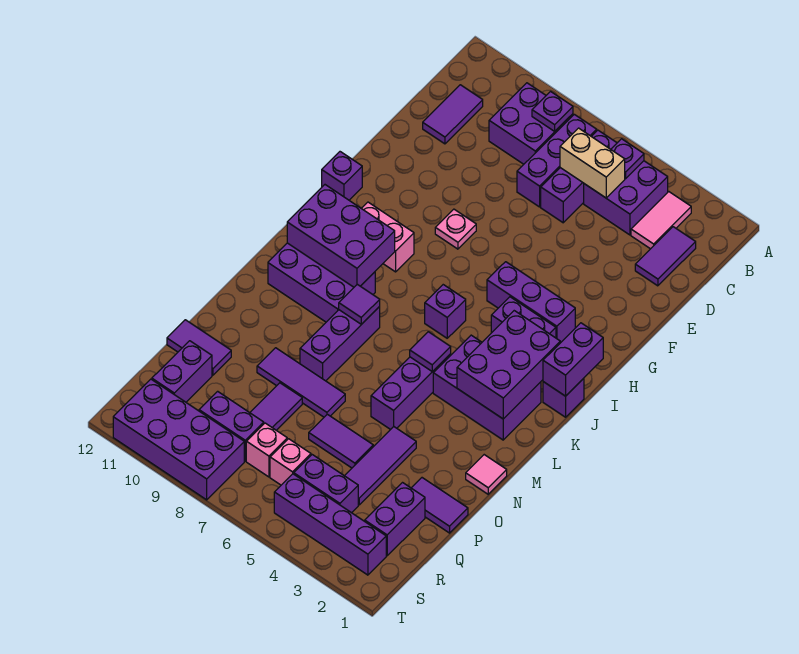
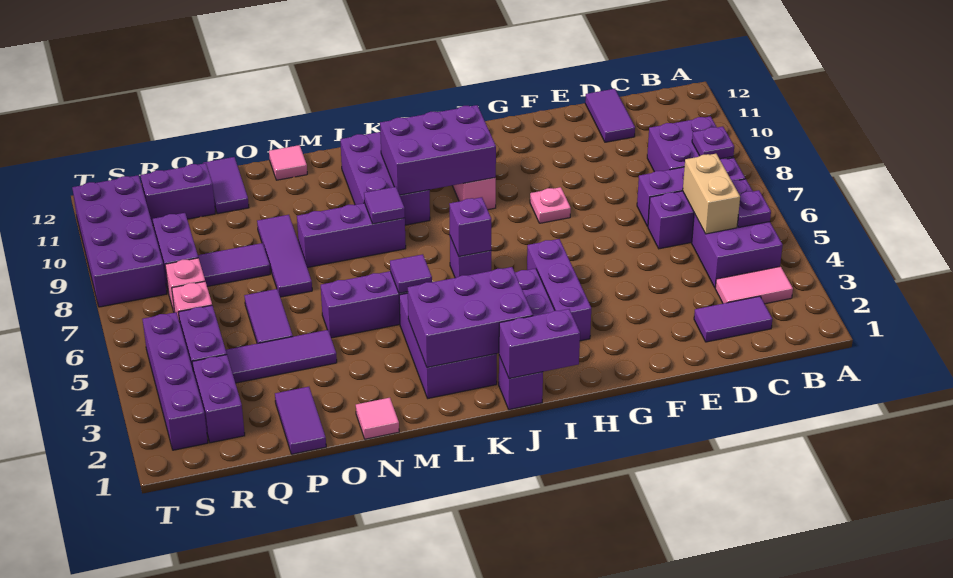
purple 1x2 tile [423,85,483,144] -> purple 1x2 tile turned to [585,89,635,142]
purple 1x1 brick [322,152,362,200] -> purple 1x1 brick moved to [449,197,491,256]
purple 2x3 brick [287,185,395,287] -> purple 2x3 brick turned to [380,105,496,195]
none -> pink 1x1 tile [269,145,307,180]
purple 1x2 brick [365,483,425,556] -> purple 1x2 brick turned to [192,355,245,443]

